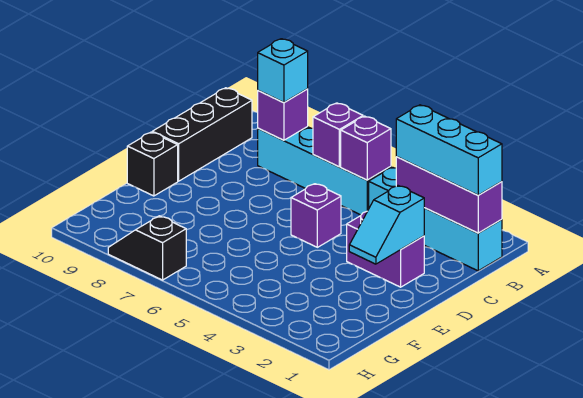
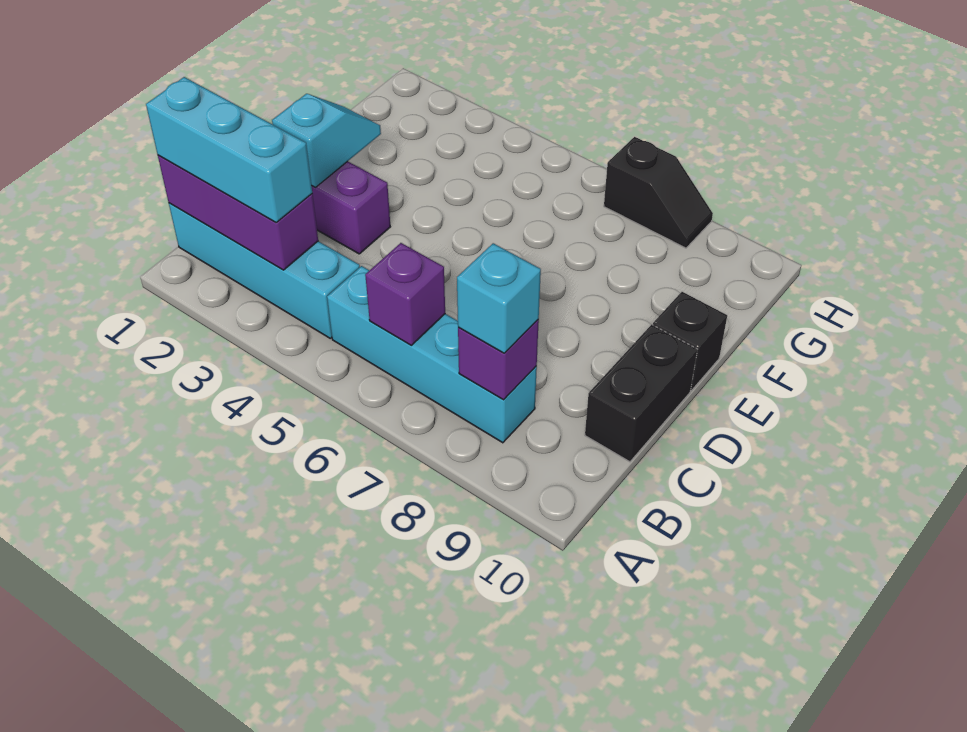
purple 1x1 brick [341,116,391,180] -> none
black 1x3 brick [152,88,252,181] -> black 1x2 brick [585,324,697,462]
purple 1x1 brick [291,184,341,247] -> none

